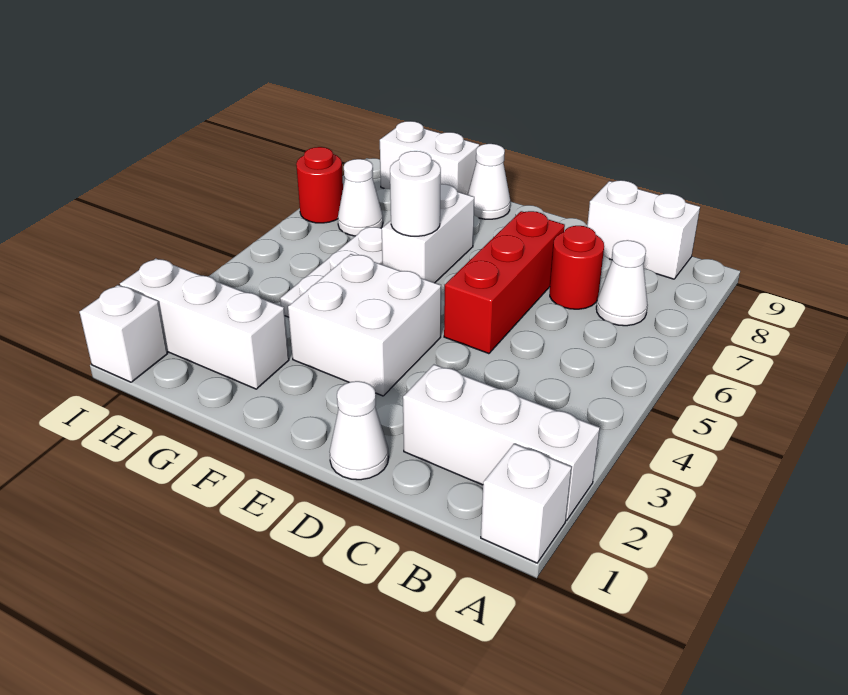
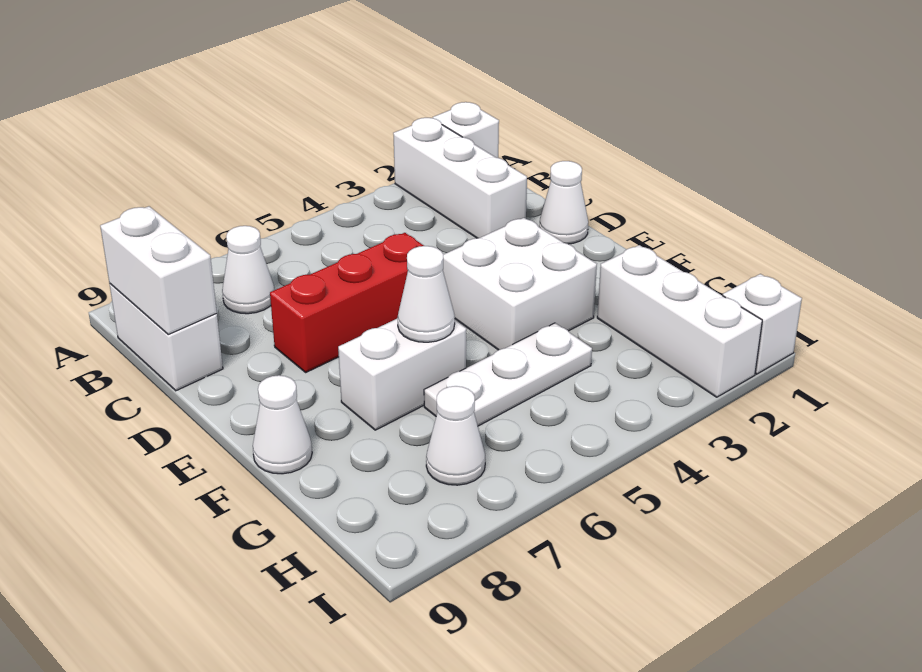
red 1x1 round brick [550,226,604,309] -> none
white 1x1 round brick [390,151,441,236] -> white 1x1 cone [398,246,455,342]
white 1x2 brick [380,121,479,195] -> white 1x2 brick moved to [100,206,217,334]
red 1x1 round brick [296,147,343,223] -> none

